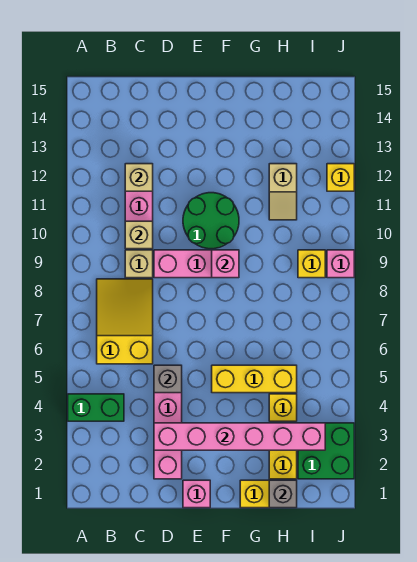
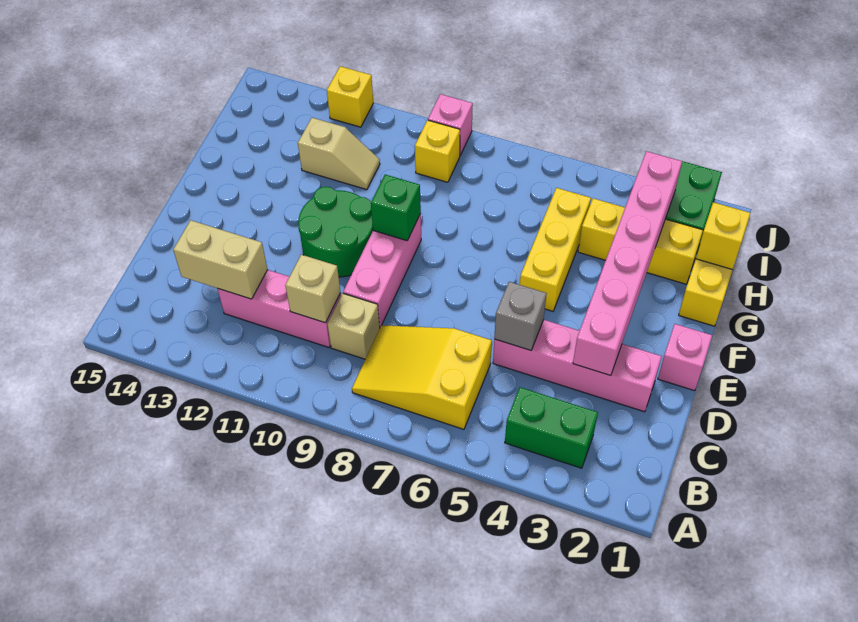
green 1x2 brick [68,394,124,421] -> green 1x2 brick turned to [505,387,598,468]
tan 1x1 brick [125,164,153,191] -> tan 1x2 brick [173,220,268,299]
pink 1x1 brick [212,250,239,278] -> green 1x1 brick [371,175,421,241]
grey 1x1 brick [269,480,297,508] -> yellow 1x1 brick [696,202,750,270]

